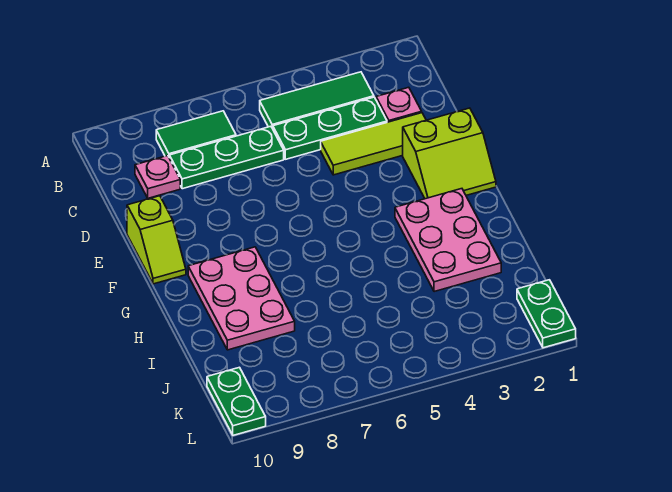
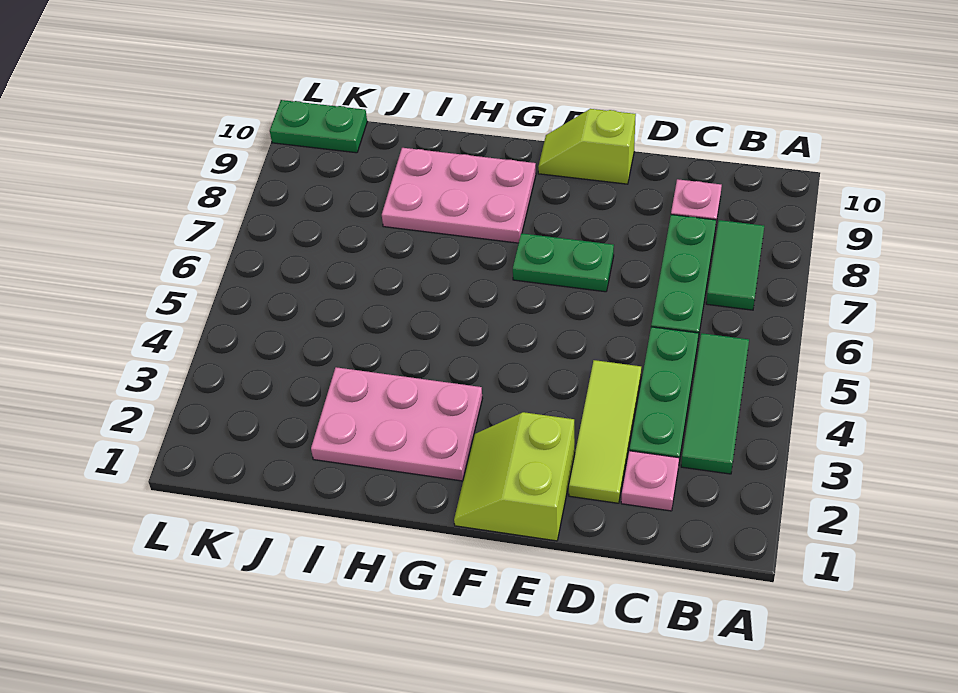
green 1x2 plate [517,280,576,348] -> green 1x2 plate moved to [513,233,614,292]

